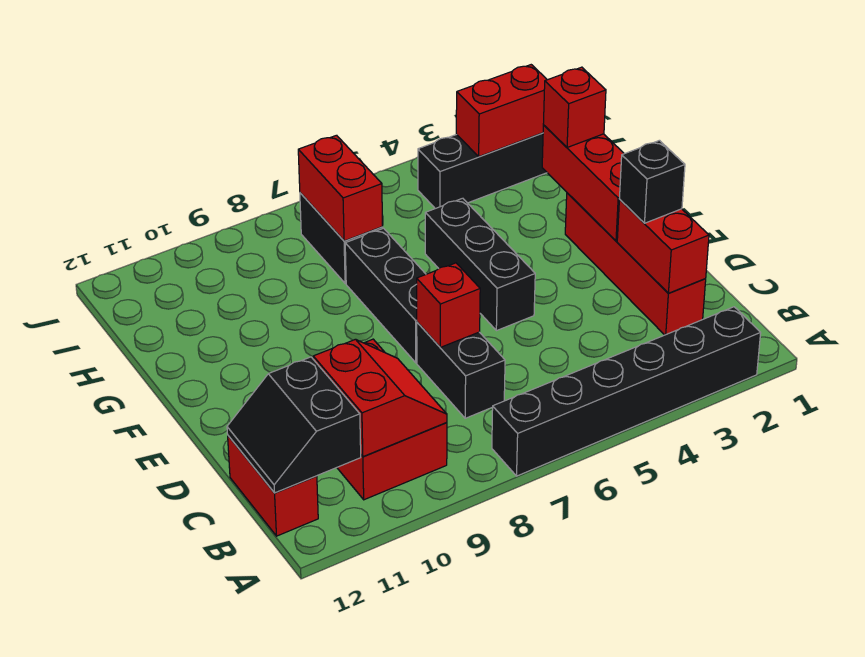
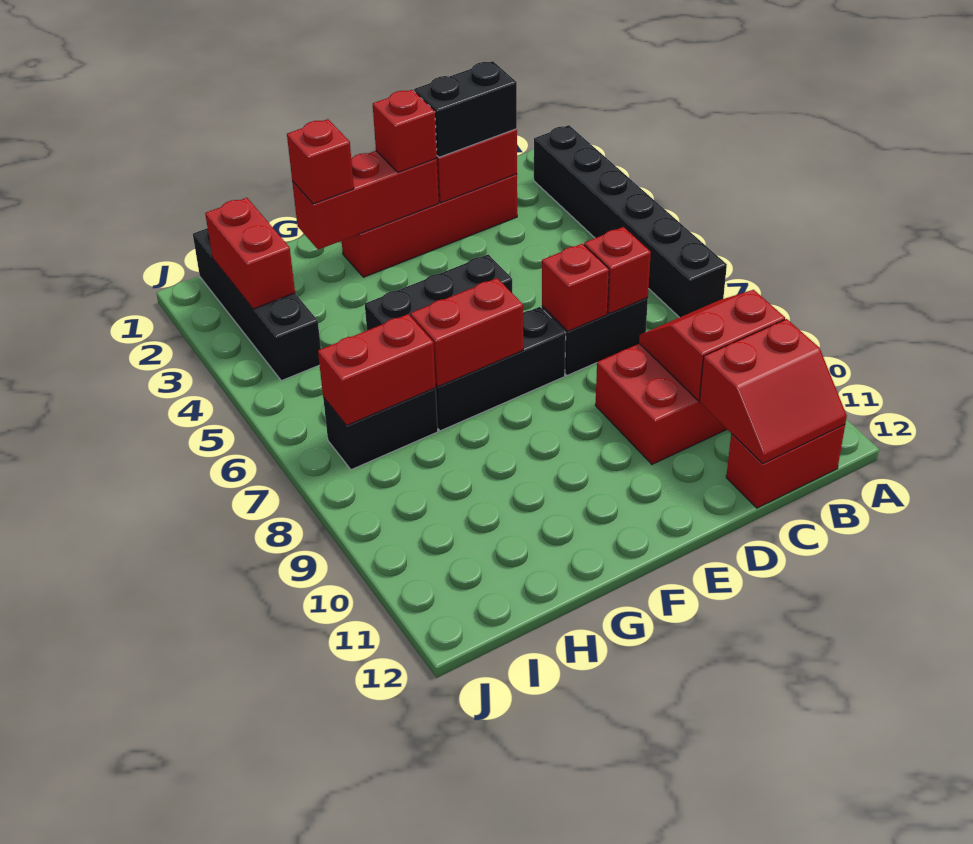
black 2x2 slope [227,357,361,493] -> red 2x2 slope [699,319,847,464]
none -> red 1x1 brick [584,227,651,314]
black 1x1 brick [619,140,685,223] -> black 1x2 brick [414,61,517,157]
none -> red 1x1 brick [373,90,437,172]
none -> red 1x2 brick [411,278,523,387]

